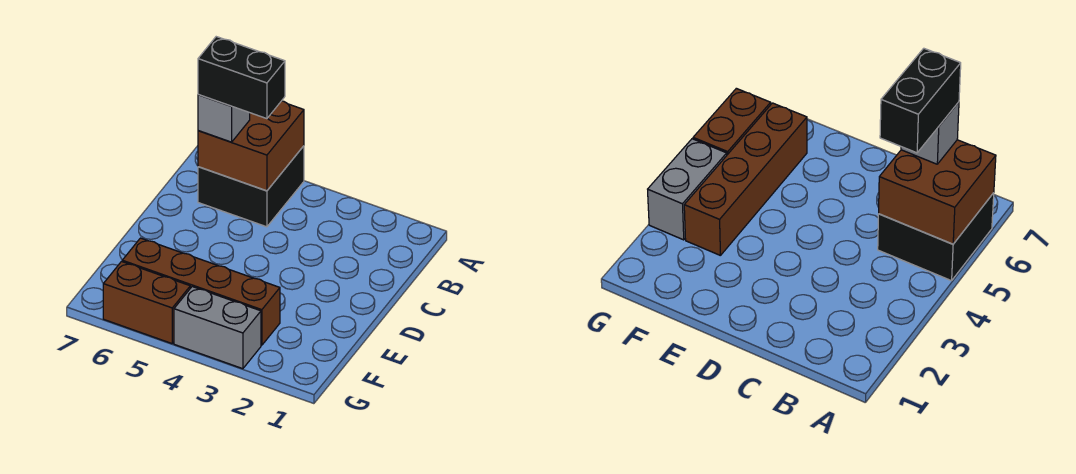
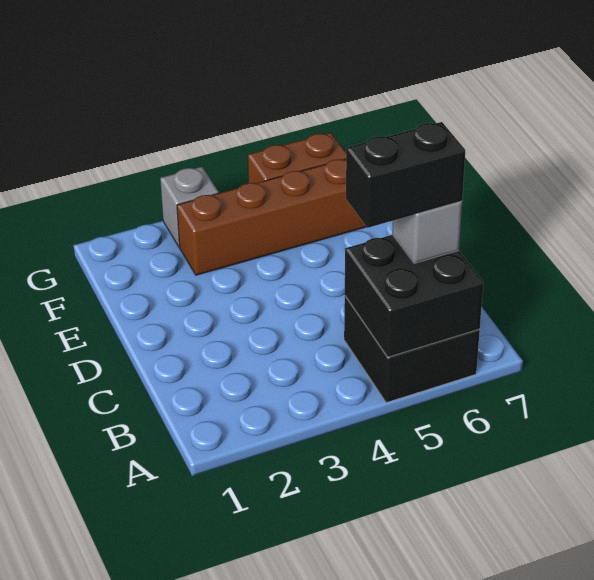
brown 2x2 brick [198,101,304,191] -> black 2x2 brick [345,235,483,357]
grey 1x2 brick [174,287,261,369] -> grey 1x1 brick [160,167,219,247]

